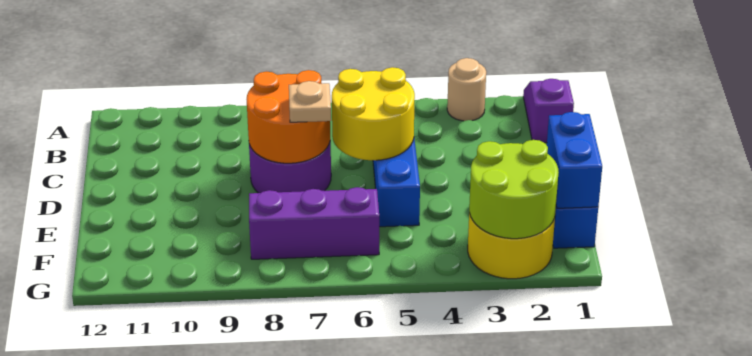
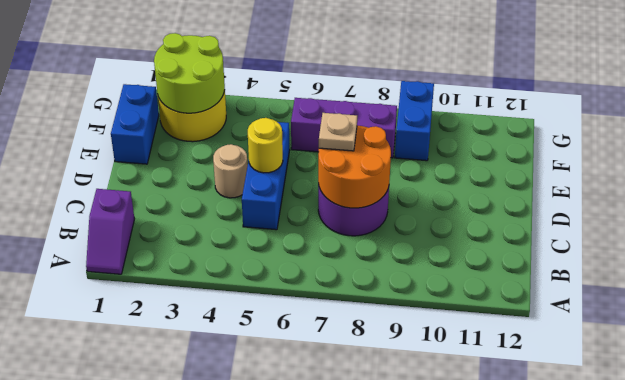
tan 1x1 round brick [447,58,486,121] -> tan 1x1 round brick moved to [213,144,248,198]
yellow 2x2 round brick [332,67,415,160] -> yellow 1x1 round brick [248,118,283,173]
blue 1x2 brick [547,112,602,208] -> blue 1x2 brick moved to [395,81,434,161]

